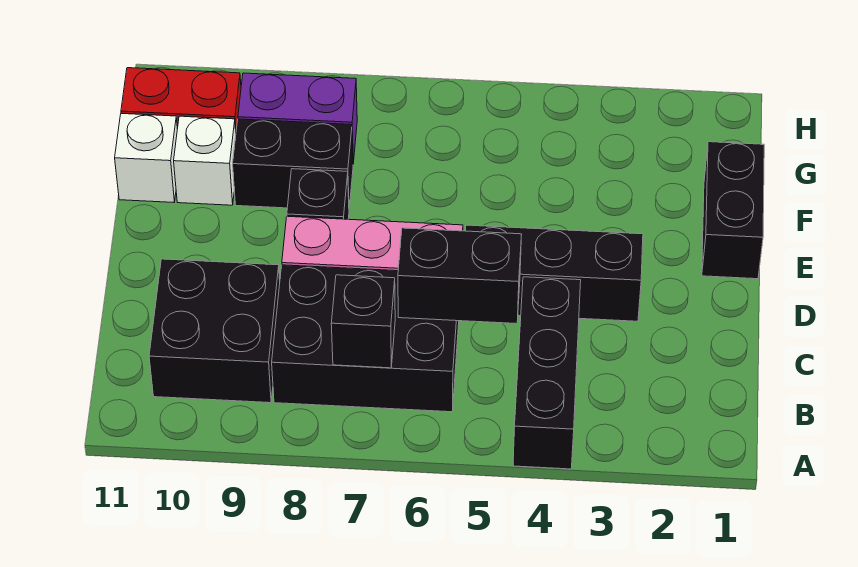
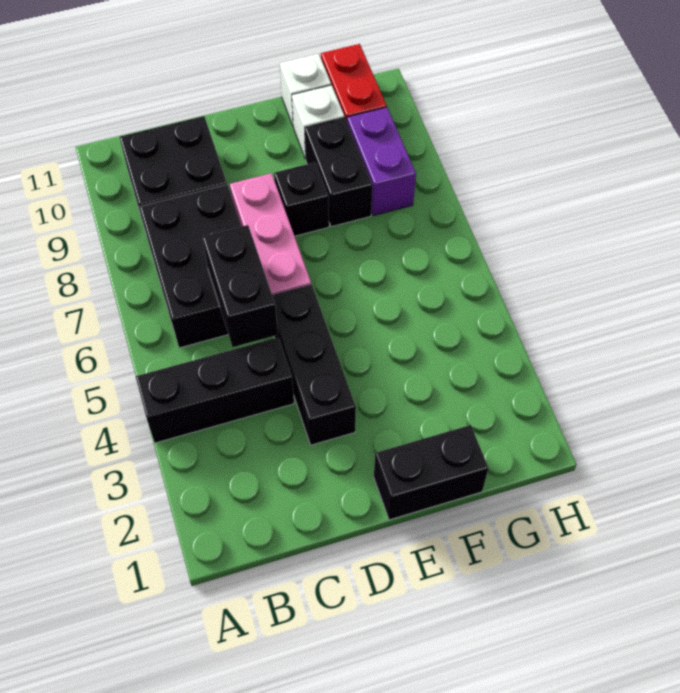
black 1x1 brick [331,275,395,368] -> none

